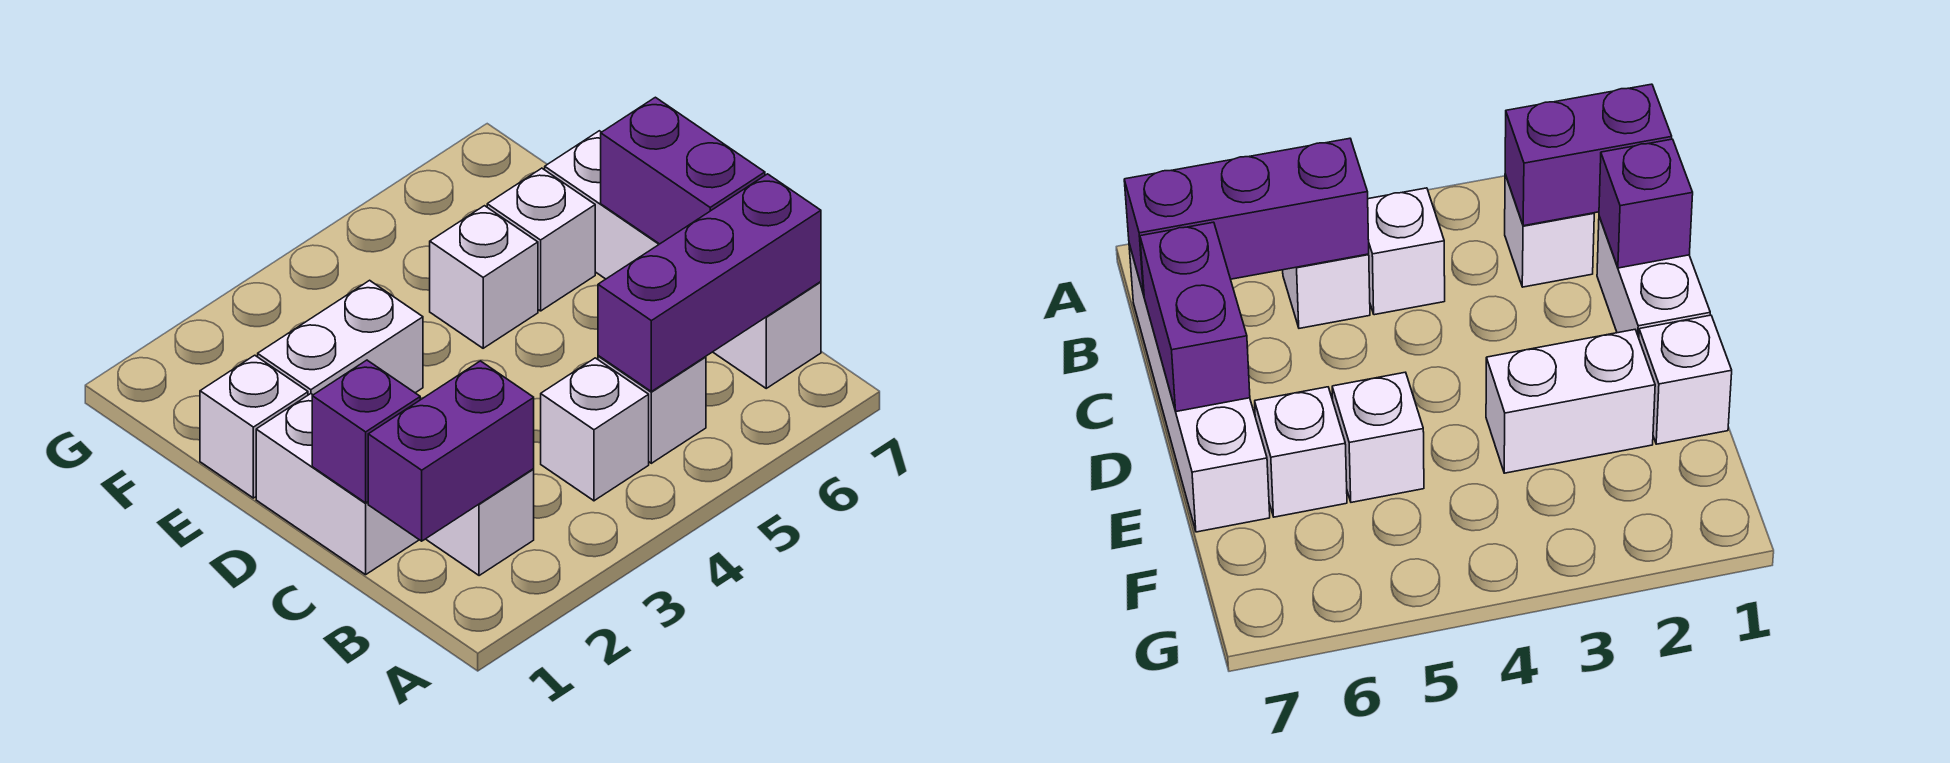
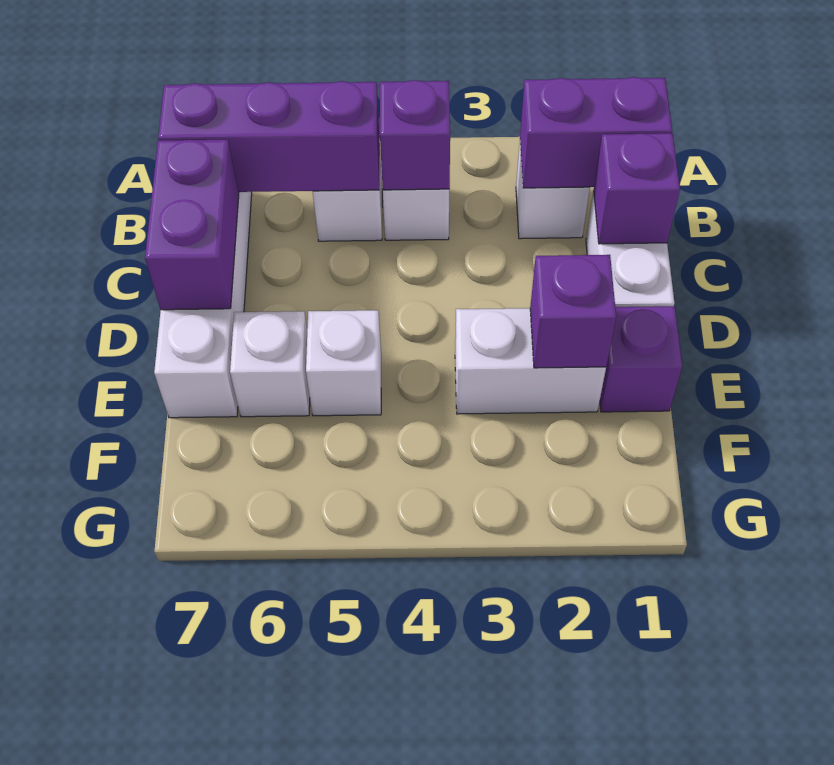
none -> purple 1x1 brick [380,80,450,190]
white 1x1 brick [200,355,308,498] -> purple 1x1 brick [600,306,682,412]
none -> purple 1x1 brick [530,255,616,368]

